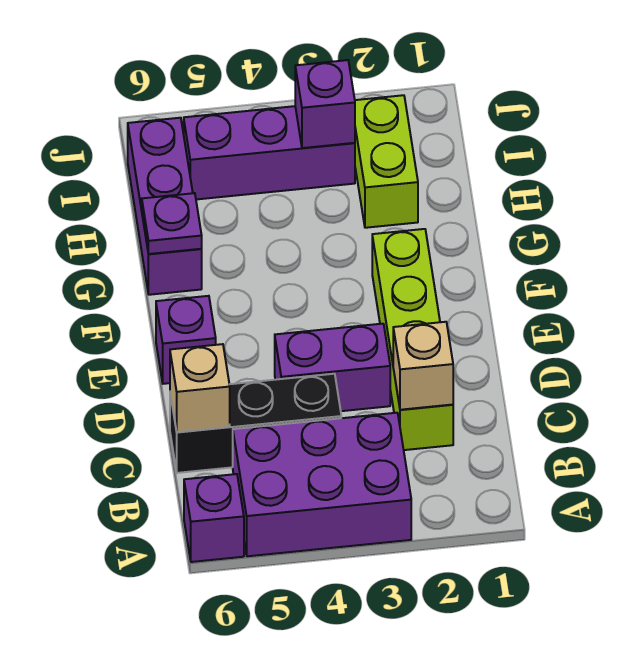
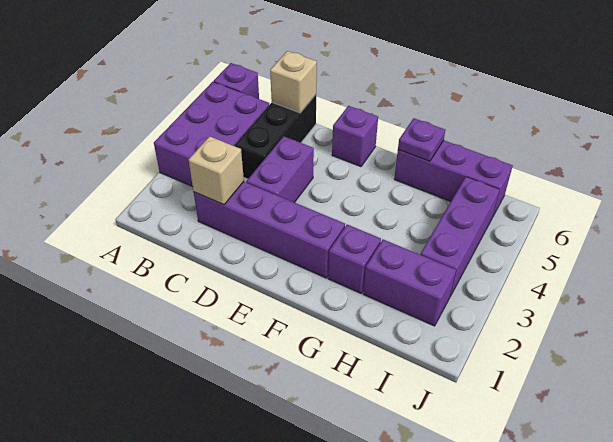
lime 1x4 brick [372,229,453,450] -> purple 1x4 brick [194,182,345,278]
lime 1x2 brick [355,95,418,228] -> purple 1x2 brick [363,239,456,326]
purple 1x1 brick [295,60,355,148] -> purple 1x1 brick moved to [328,225,381,294]

